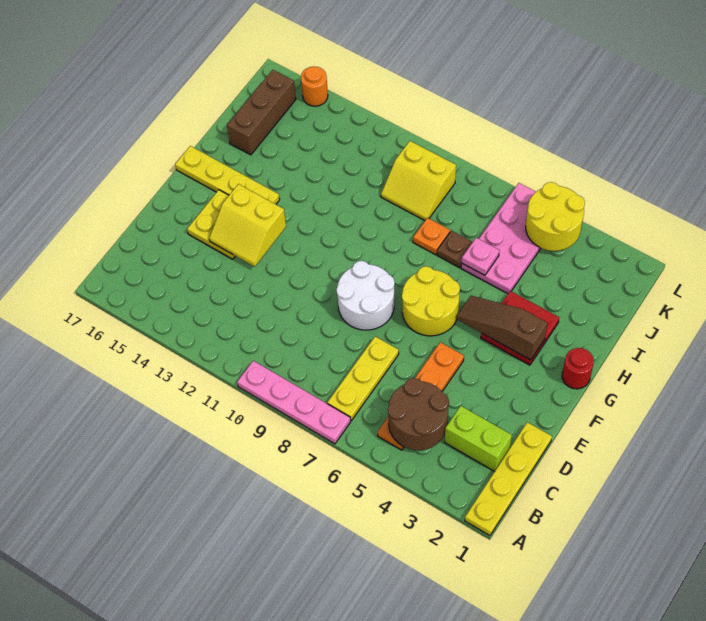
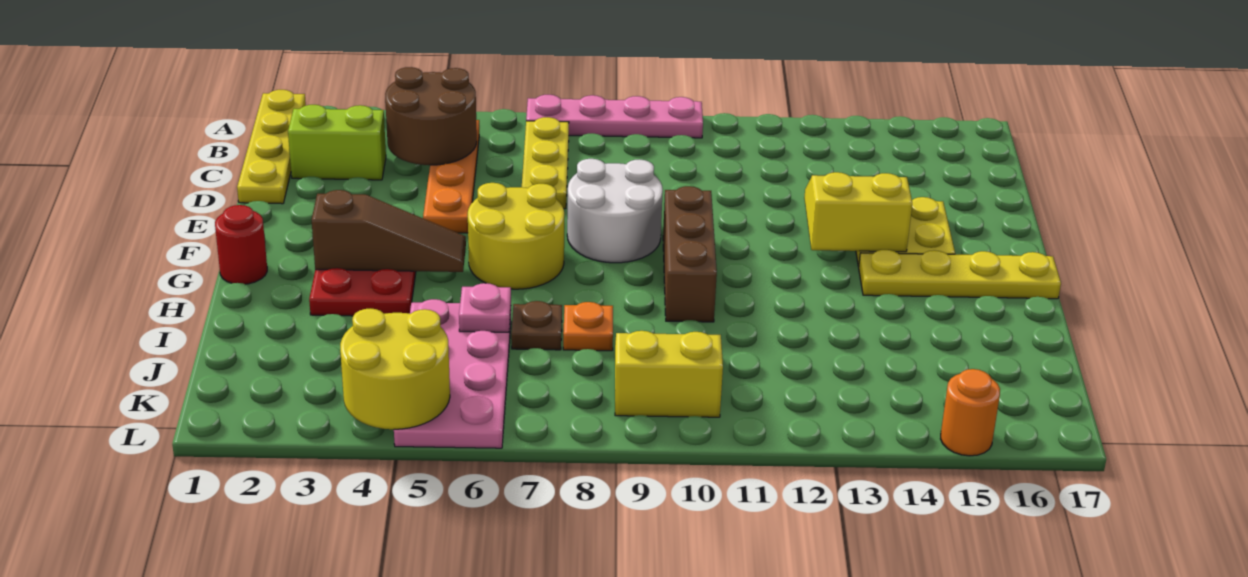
brown 1x3 brick [227,70,296,155] -> brown 1x3 brick moved to [663,186,717,322]

